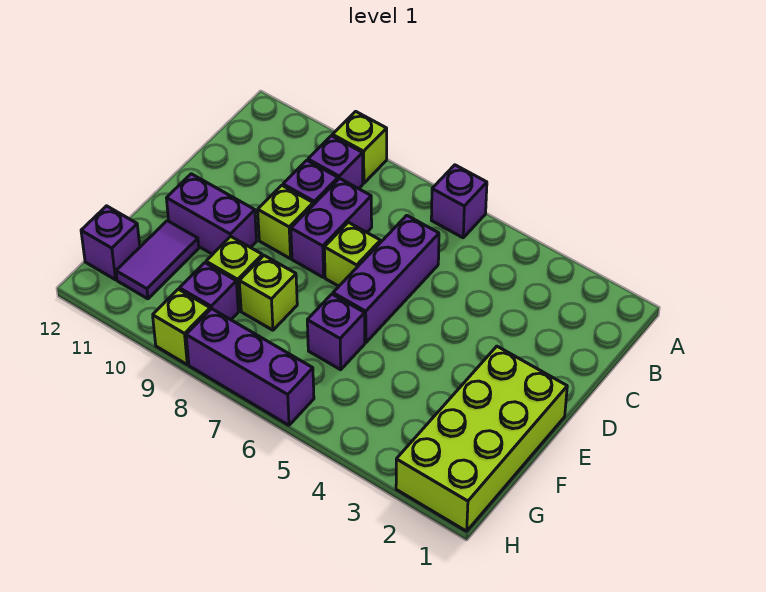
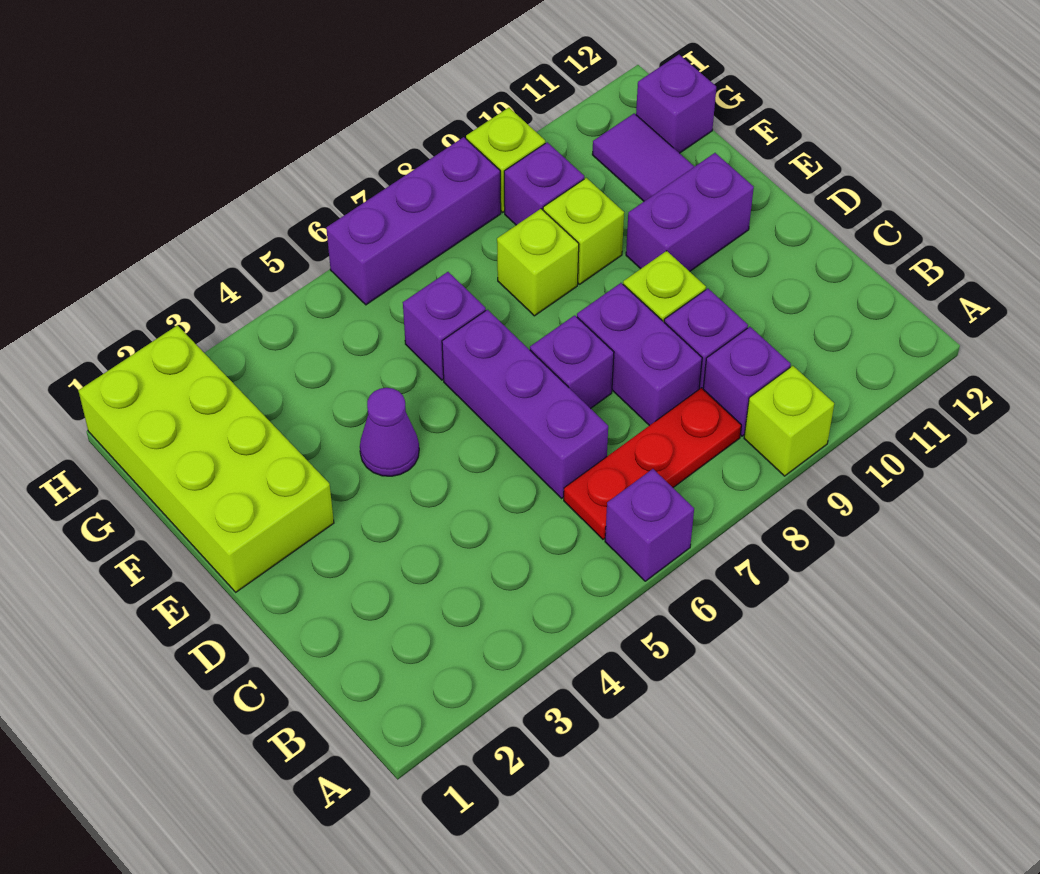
none -> red 1x3 plate [564,388,741,539]
lime 1x1 brick [324,222,380,286] -> purple 1x1 brick [530,315,614,409]
none -> purple 1x1 cone [360,388,419,476]

